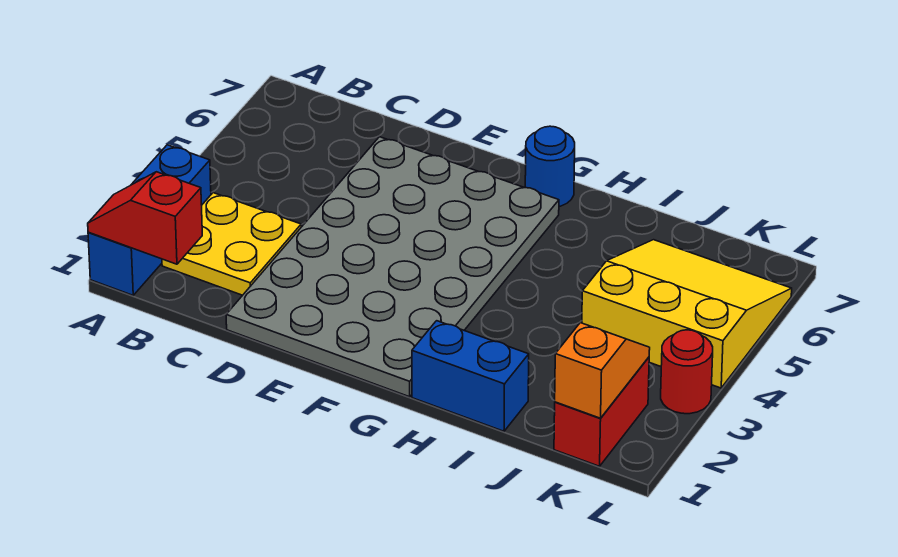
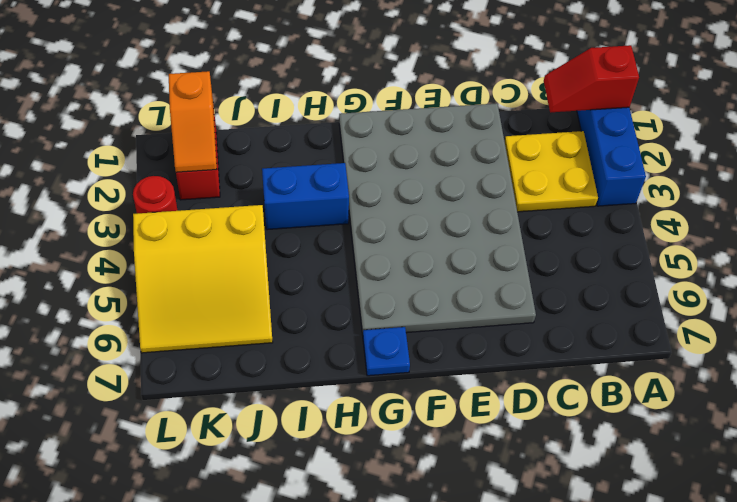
red 1x2 slope [88,172,202,264] -> red 1x2 slope turned to [544,45,639,112]
blue 1x1 round brick [525,126,575,207] -> blue 1x1 plate [363,327,410,376]
blue 1x2 brick [412,321,529,431] -> blue 1x2 brick moved to [262,163,349,230]

